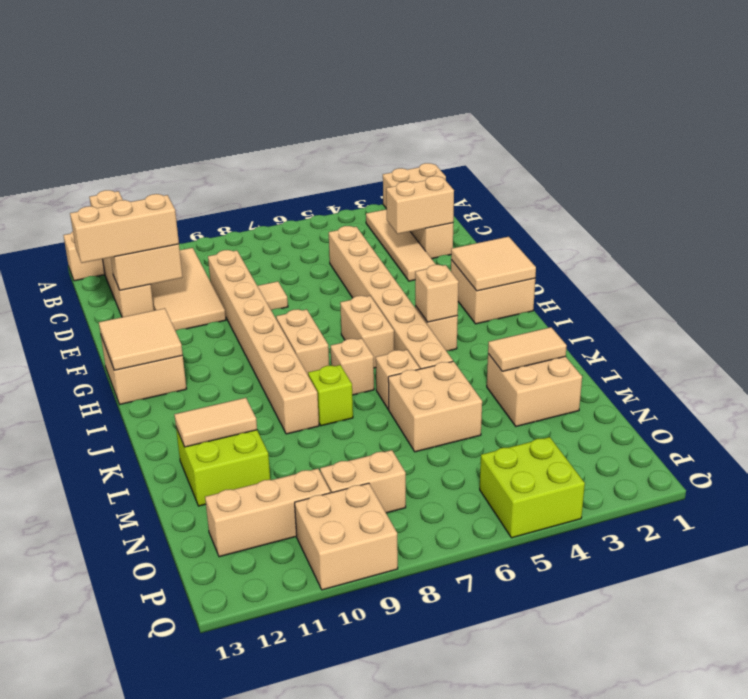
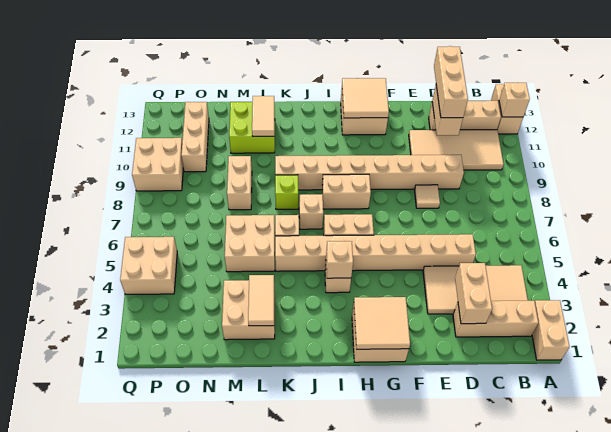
tan 1x4 tile [366,209,436,281] -> tan 2x4 tile [423,265,528,314]
tan 1x2 brick [320,450,406,513] -> tan 1x2 brick moved to [227,156,252,210]
lime 2x2 brick [480,437,585,538] -> tan 2x2 brick [120,237,177,294]

